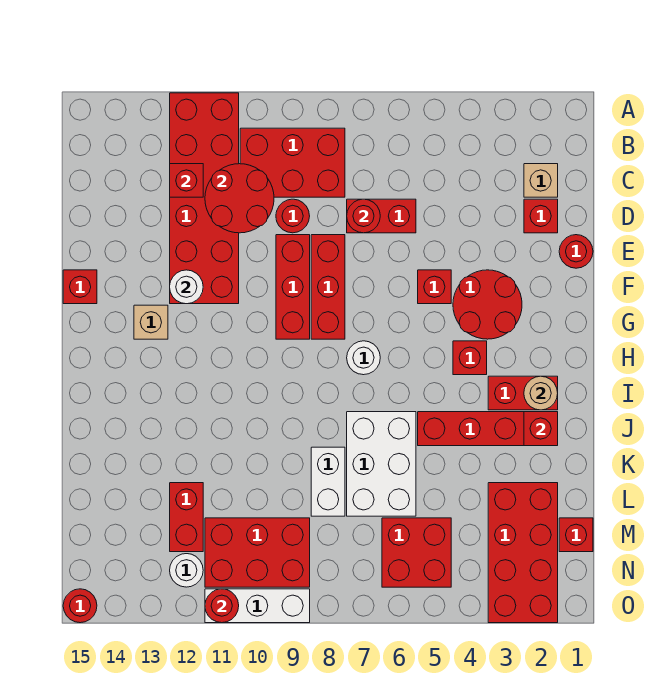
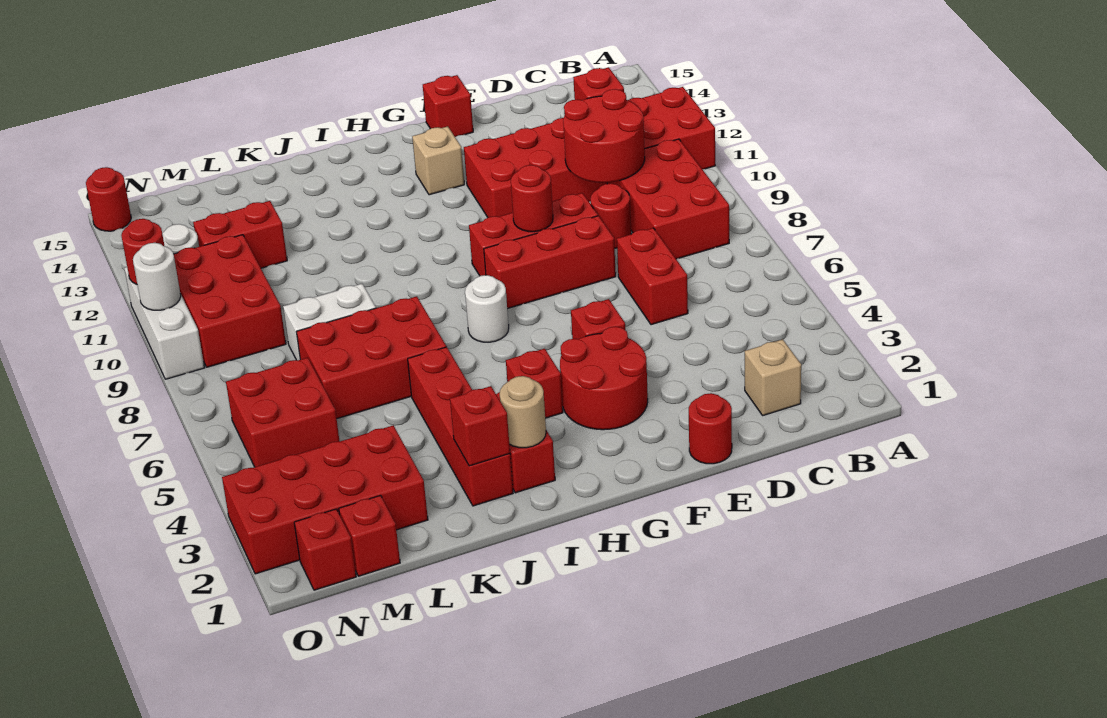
red 1x1 brick [524,199,558,233] -> red 1x1 brick moved to [294,509,356,590]
red 1x1 round brick [347,199,380,233] -> red 1x1 round brick moved to [511,165,553,232]
white 1x1 round brick [170,270,203,304] -> white 1x1 round brick moved to [133,243,181,310]
white 2x3 brick [347,412,416,516] -> red 2x3 brick [296,296,446,419]

